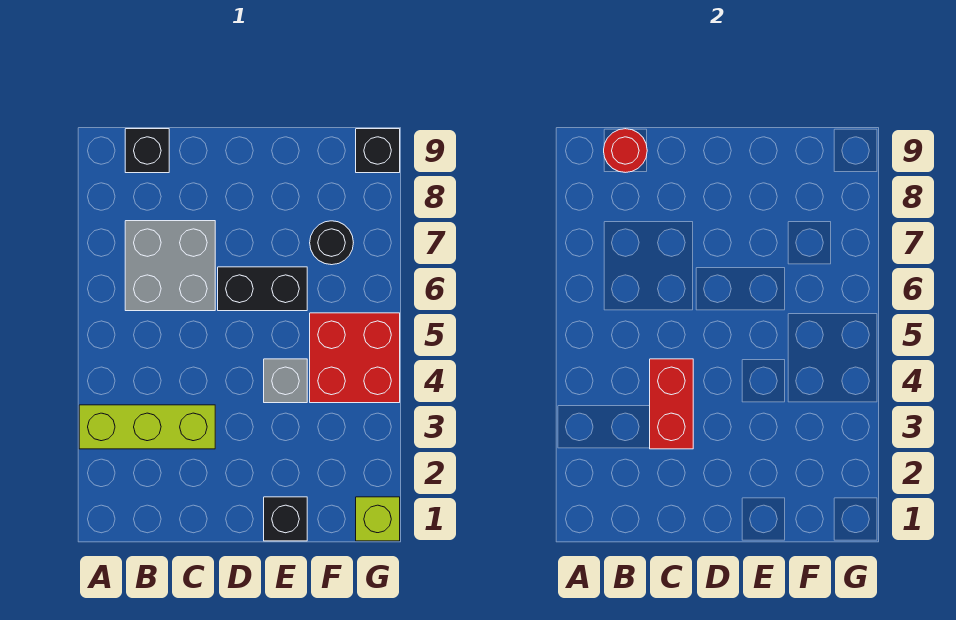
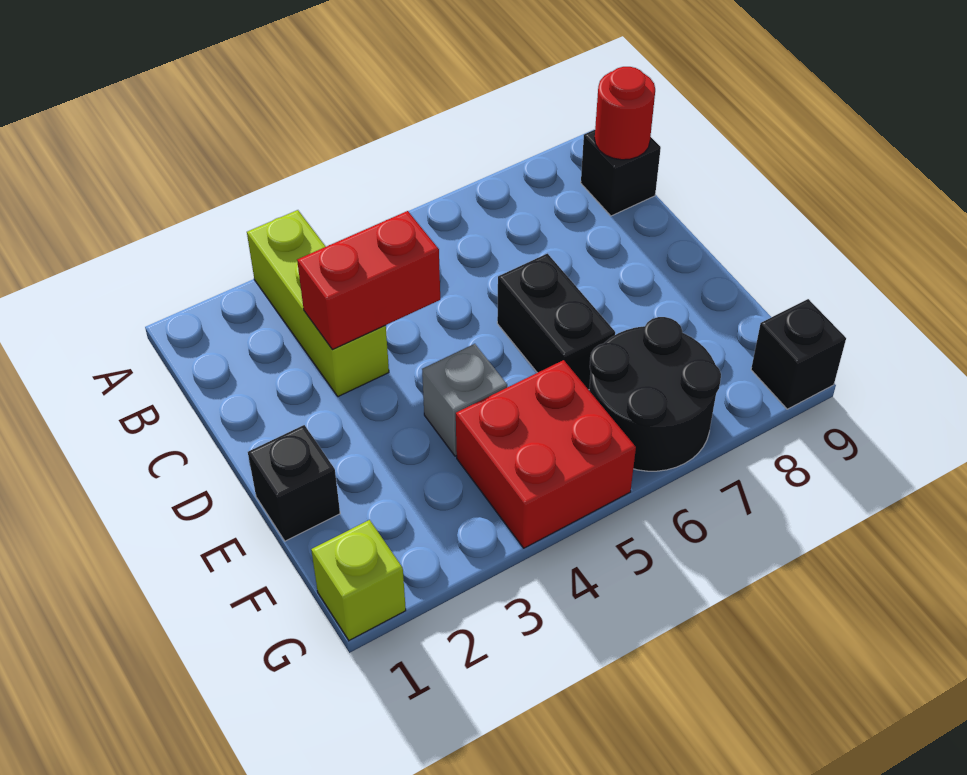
grey 2x2 brick [125,221,215,311] -> none
black 1x1 round brick [310,221,353,265] -> black 2x2 round brick [589,317,721,471]

